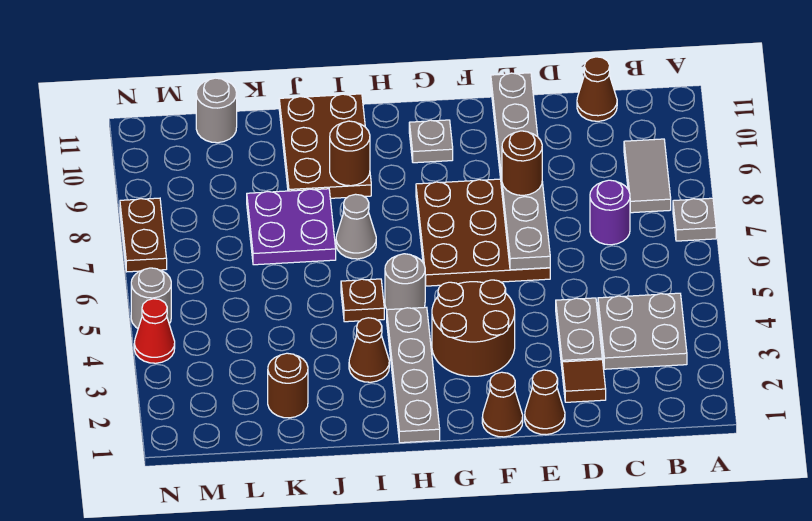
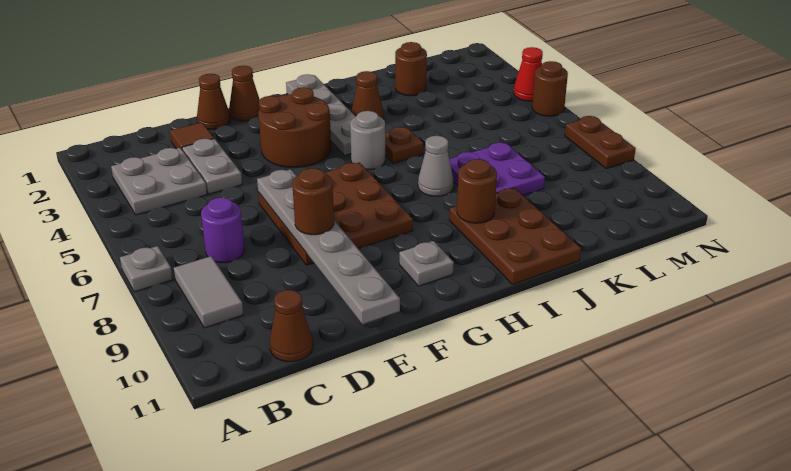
grey 1x1 round brick [196,78,237,143] -> none
grey 1x1 round brick [131,268,171,328] -> brown 1x1 round brick [532,61,568,116]

